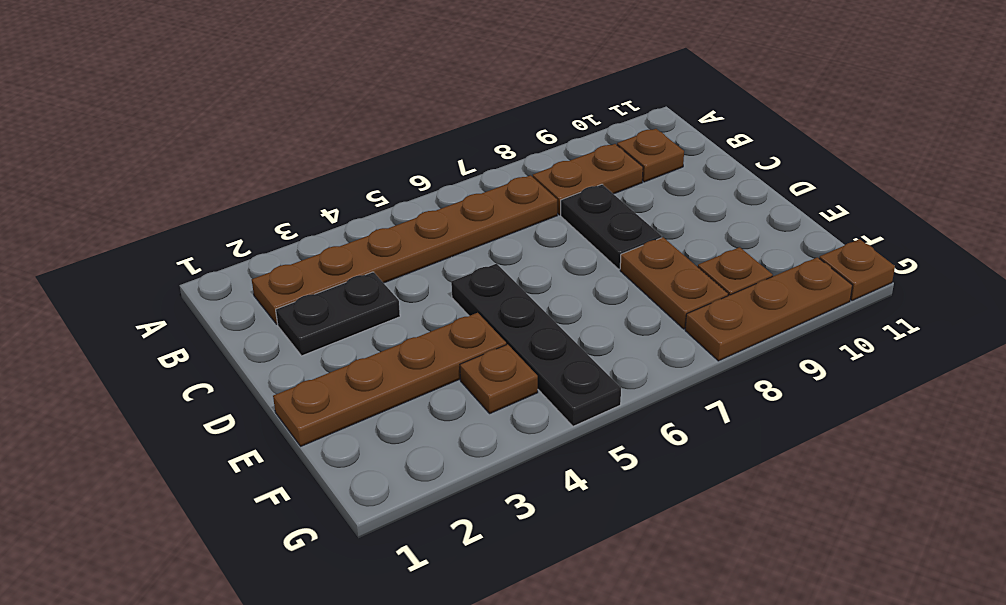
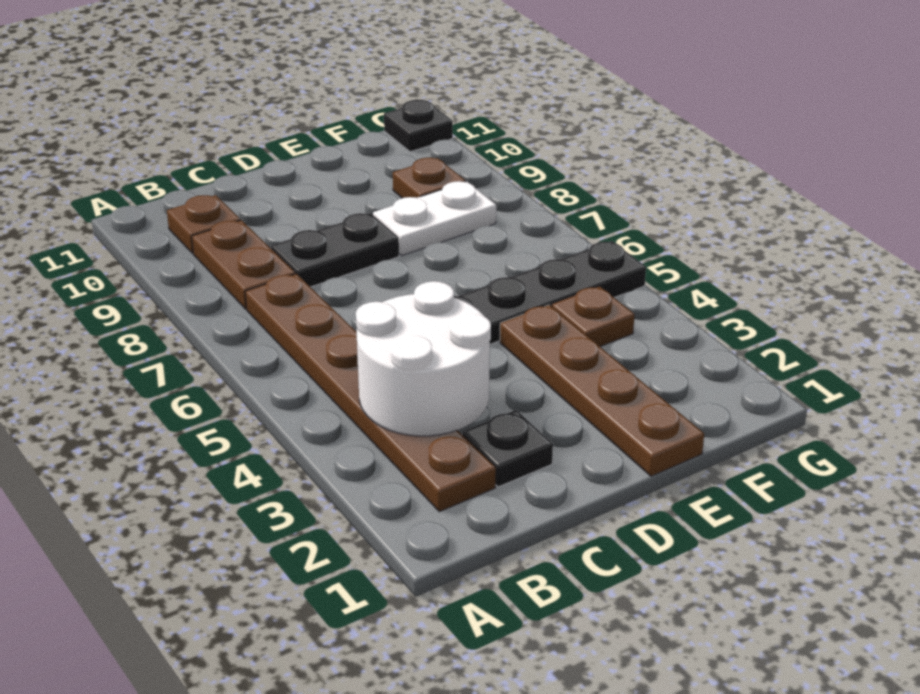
none -> white 2x2 round brick [356,281,491,436]
black 1x2 plate [276,272,400,356] -> black 1x1 plate [462,410,553,487]
brown 1x2 plate [620,237,728,329] -> white 1x2 plate [373,181,496,256]
brown 1x3 plate [685,257,852,361] -> none
brown 1x1 plate [819,239,895,301] -> black 1x1 plate [384,100,453,152]

